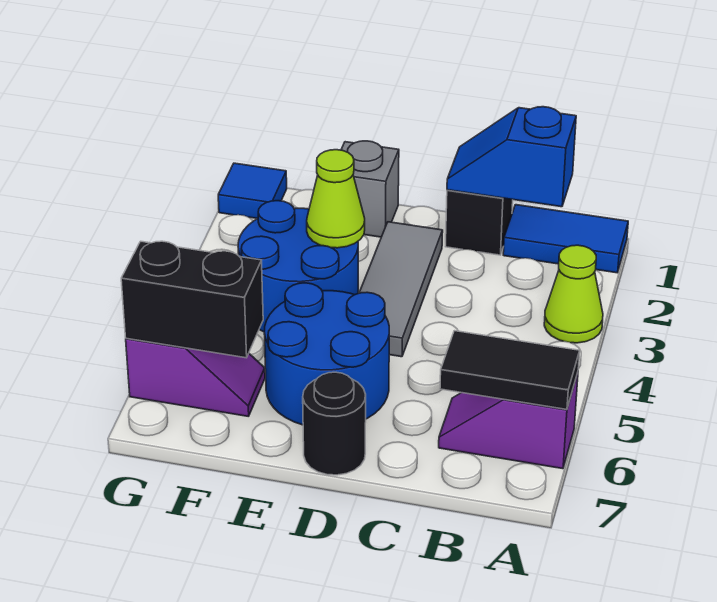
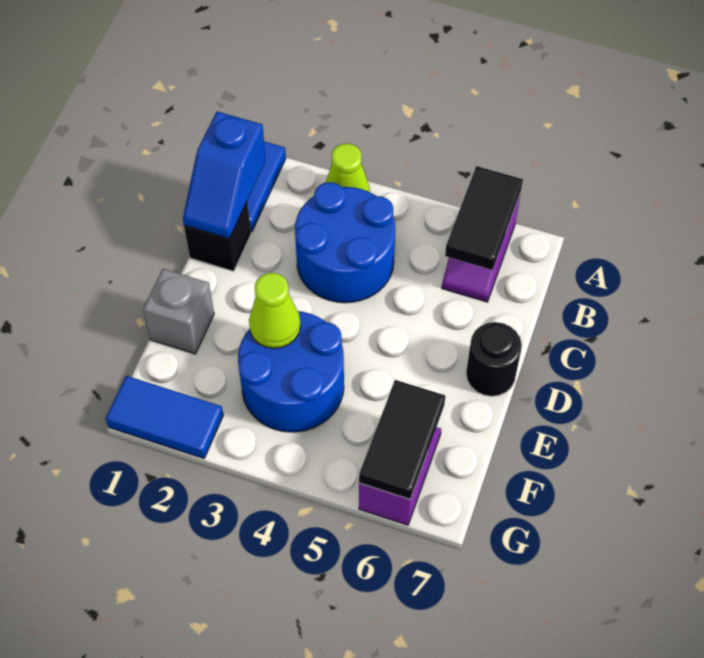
grey 1x3 tile [359,222,443,357] -> none
blue 2x2 round brick [264,283,389,425] -> blue 2x2 round brick moved to [295,182,395,303]
black 1x2 brick [121,241,263,358] -> black 1x2 tile [359,380,445,500]
blue 1x1 tile [218,163,287,219] -> blue 1x2 tile [106,376,223,458]

